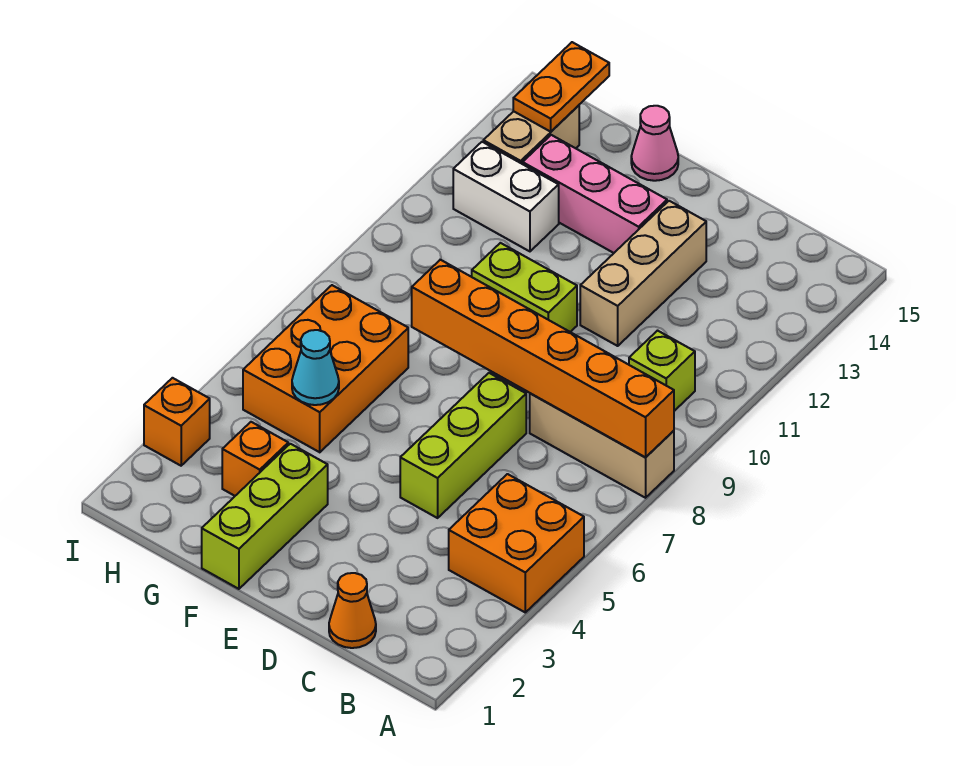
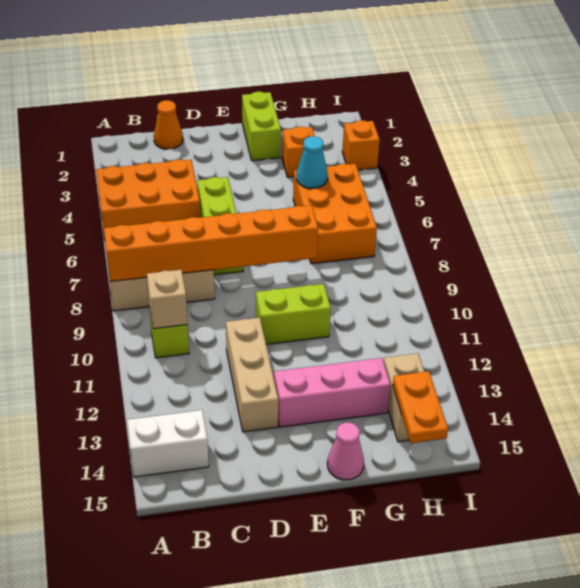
orange 2x2 brick [449,474,584,612] -> orange 2x3 brick [96,159,200,240]
none -> tan 1x1 brick [147,270,188,329]
lime 1x3 brick [202,444,328,589] -> lime 1x2 brick [242,92,281,161]
white 1x2 brick [453,142,559,251] -> white 1x2 brick moved to [127,410,209,477]

